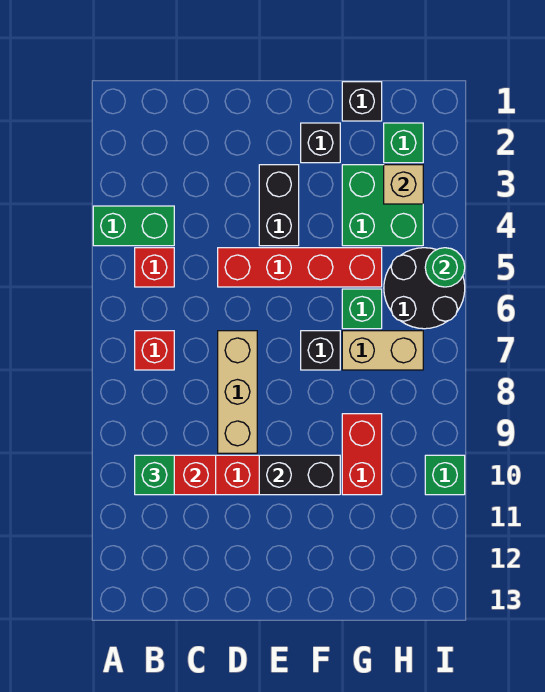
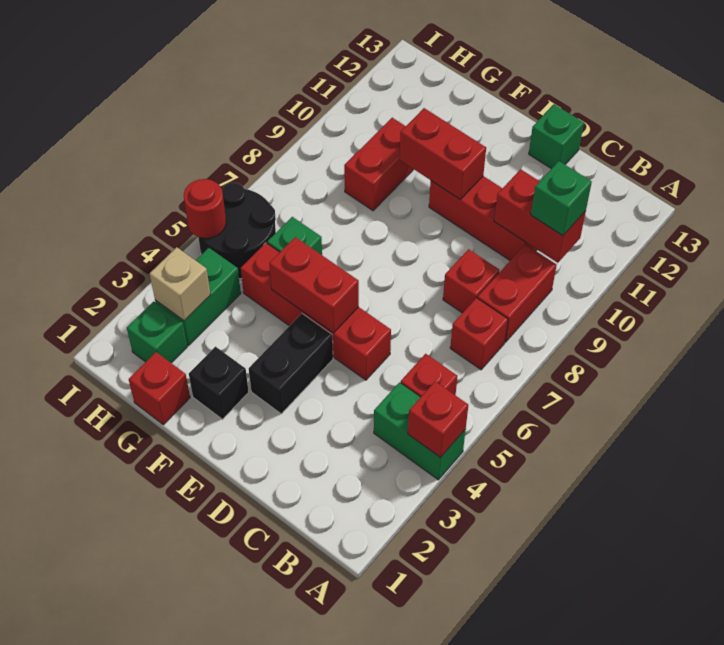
none -> red 1x1 brick [408,381,468,458]
none -> red 1x2 brick [478,244,557,342]
none -> red 1x1 brick [443,249,499,313]
tan 1x3 brick [218,331,257,453] -> none
none -> red 1x2 brick [269,237,359,333]
black 1x2 brick [259,455,340,495] -> red 1x2 brick [400,108,486,199]
black 1x1 brick [301,331,340,370] -> none
black 1x1 brick [342,82,382,121] -> red 1x1 brick [129,352,190,425]
green 2x2 brick [342,165,423,246] -> green 1x2 brick [155,248,241,346]
tan 1x2 brick [342,331,423,370] -> none
green 1x1 round brick [425,248,465,287] -> red 1x1 round brick [184,179,226,238]
green 1x1 brick [425,455,465,495] -> green 1x1 brick moved to [529,104,584,169]

